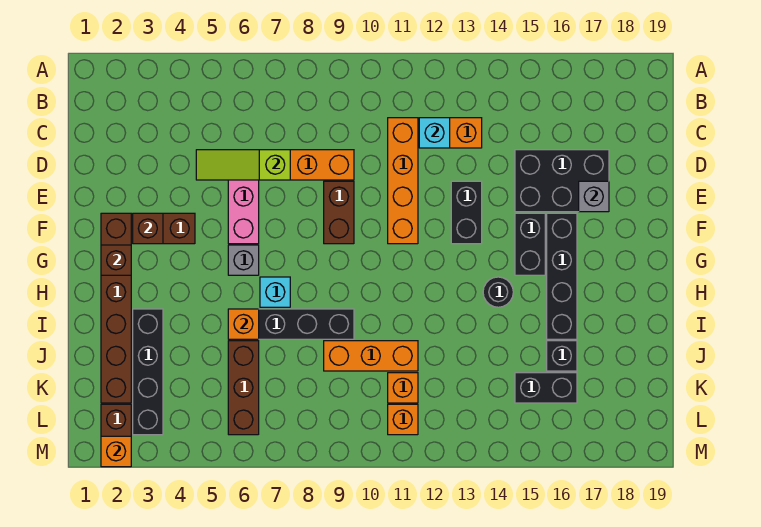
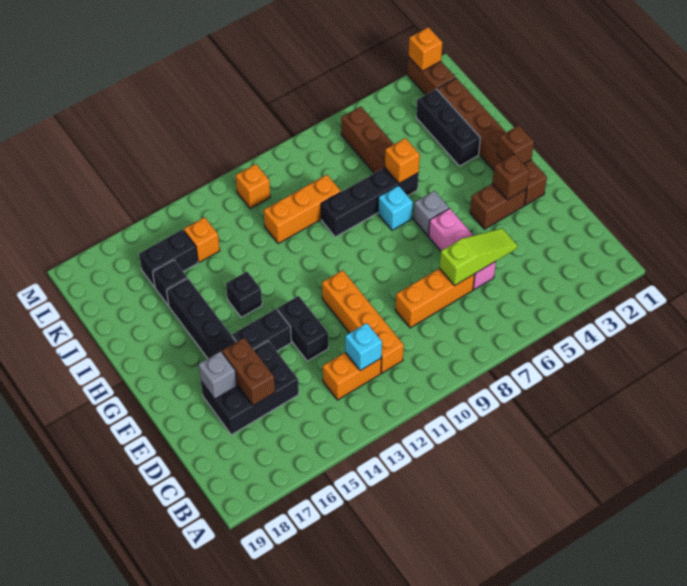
brown 1x2 brick [324,181,354,244] -> brown 1x2 brick moved to [222,338,275,405]
black 1x2 brick [515,213,545,275] -> black 1x2 brick turned to [232,309,291,351]
black 1x1 round brick [483,277,513,307] -> black 1x1 brick [226,272,262,317]
black 1x4 brick [133,309,163,435] -> black 1x3 brick [416,89,480,166]
orange 1x1 brick [388,373,418,403] -> orange 1x1 brick moved to [184,217,220,262]

